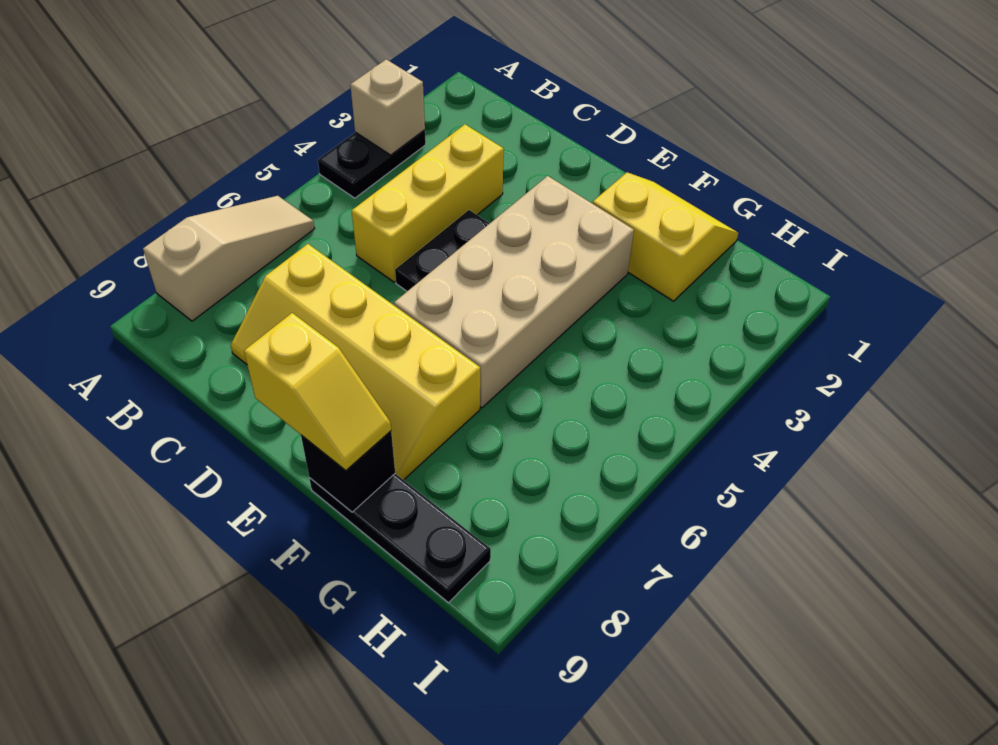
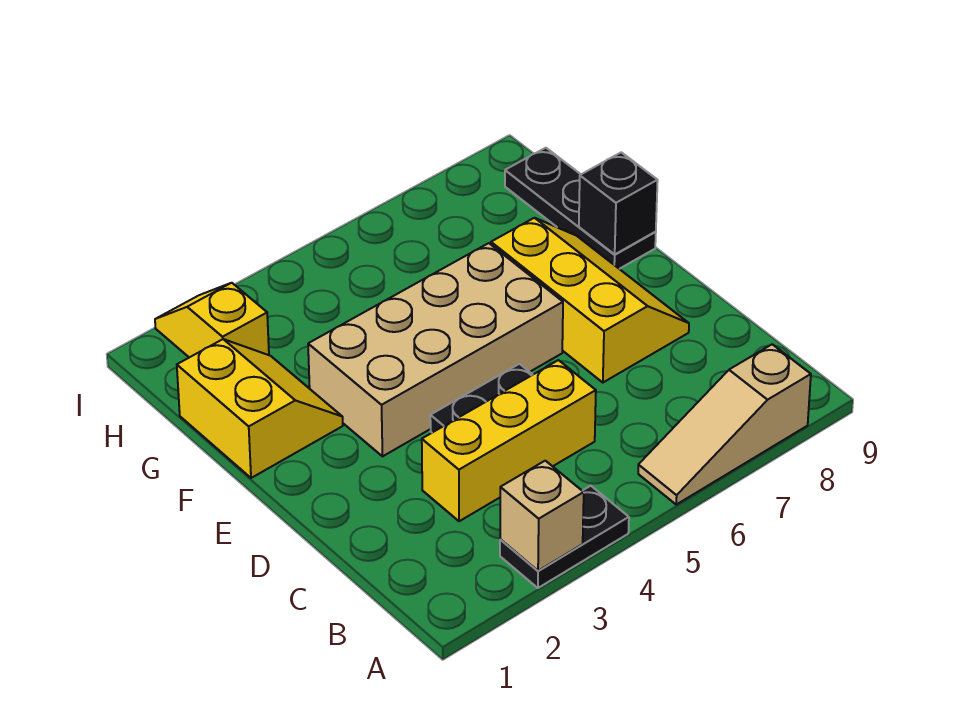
yellow 2x4 slope [231,244,480,480] -> yellow 2x3 slope [491,218,689,382]
yellow 1x2 slope [244,313,391,470] -> yellow 1x2 slope moved to [155,283,269,357]
yellow 2x2 slope [593,172,738,301] -> yellow 2x2 slope turned to [177,339,343,478]

